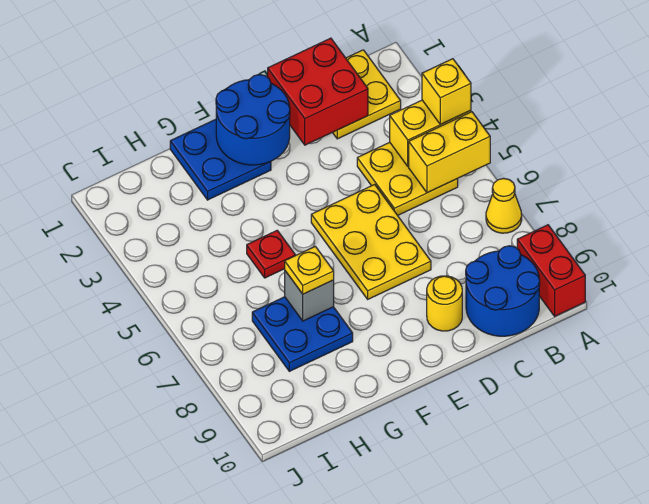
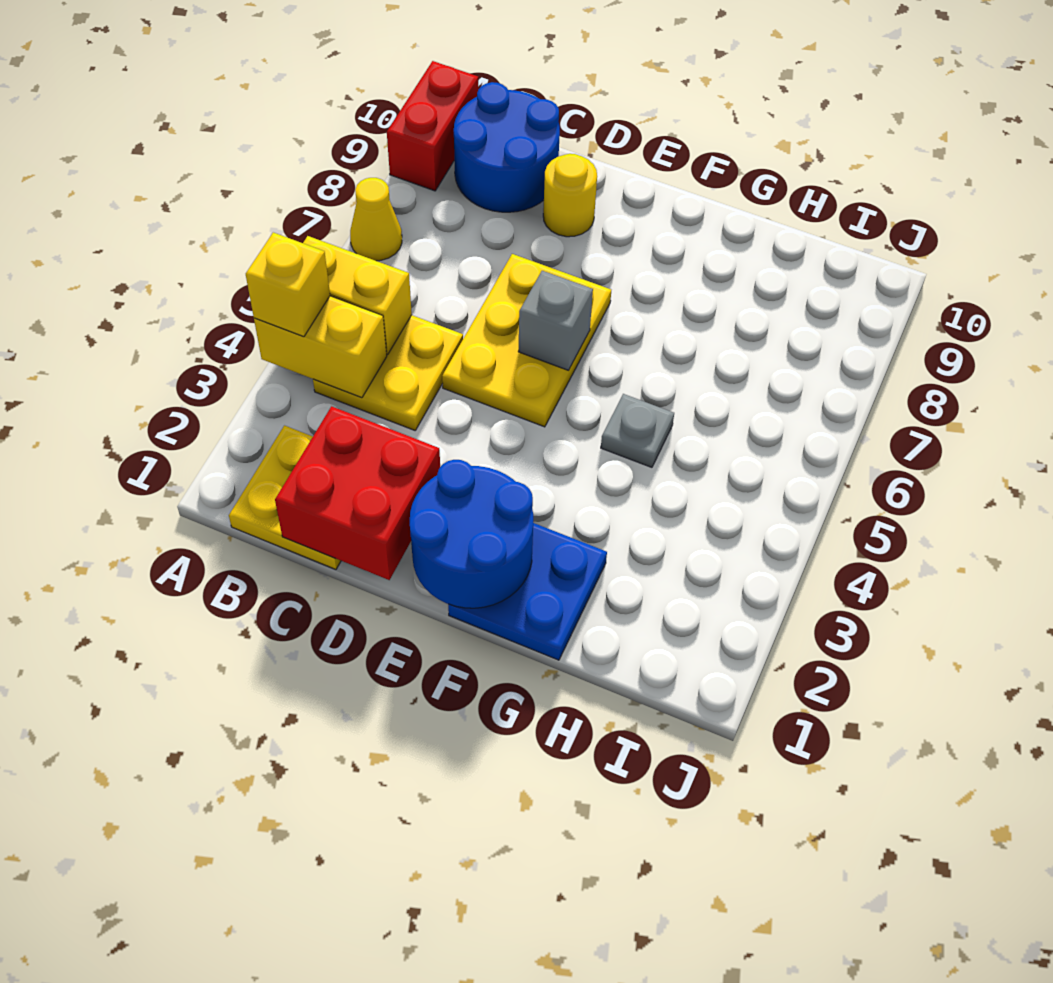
red 1x1 plate [247,230,296,278] -> grey 1x1 plate [601,394,674,467]
blue 2x2 plate [252,297,353,371] -> none
grey 1x1 brick [285,271,334,321] -> grey 1x1 brick moved to [518,271,593,370]
yellow 1x1 plate [285,246,334,294] -> none

